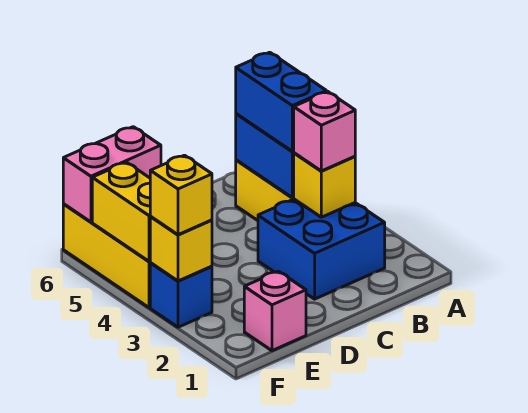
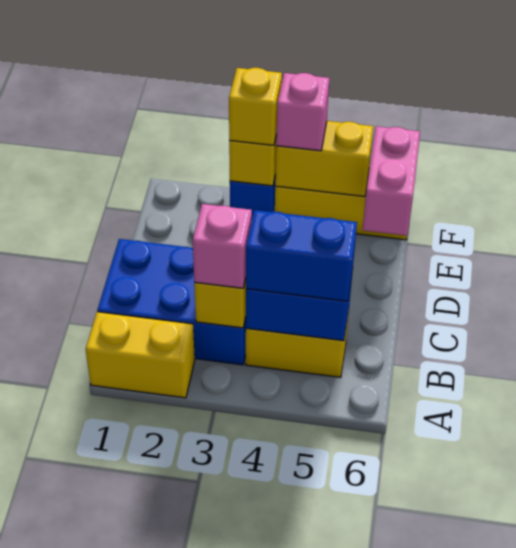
none -> yellow 1x2 brick [86,312,195,398]
blue 2x2 brick [258,199,385,299] -> blue 2x3 brick [97,239,246,365]
pink 1x1 brick [244,271,306,351] -> pink 1x1 brick moved to [276,73,329,151]

